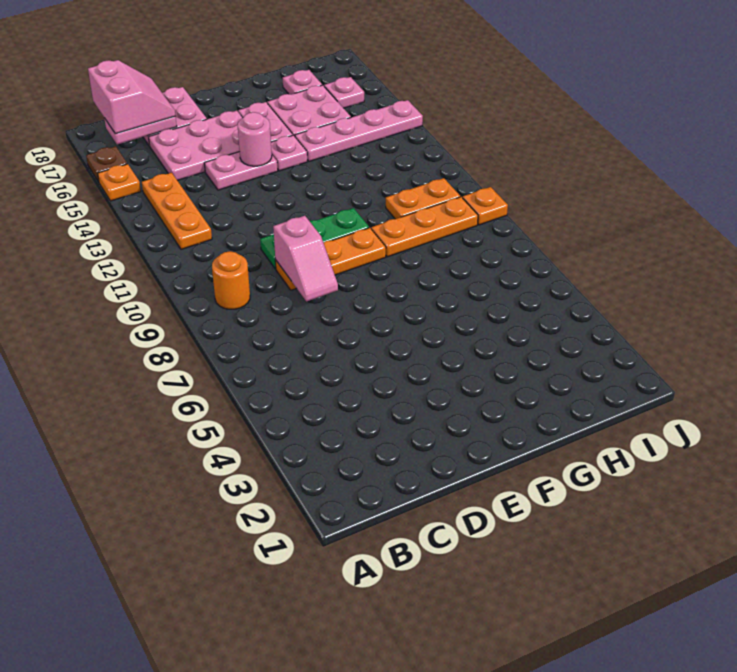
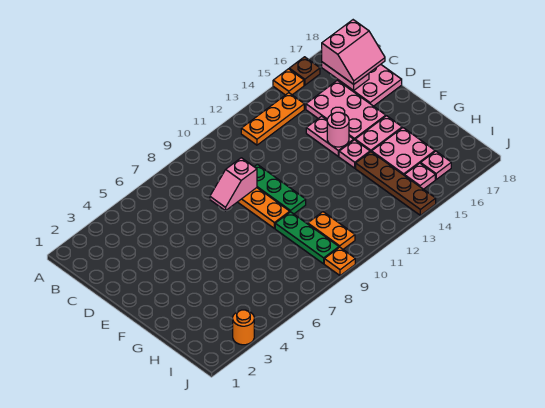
orange 1x1 round brick [212,251,250,309] -> orange 1x1 round brick moved to [233,310,254,345]
orange 1x3 plate [371,197,478,257] -> green 1x3 plate [275,212,339,264]
pink 1x4 plate [295,100,423,161] -> brown 1x4 plate [356,152,436,215]
pink 1x1 plate [283,70,322,94] -> pink 1x1 plate moved to [404,163,435,189]

